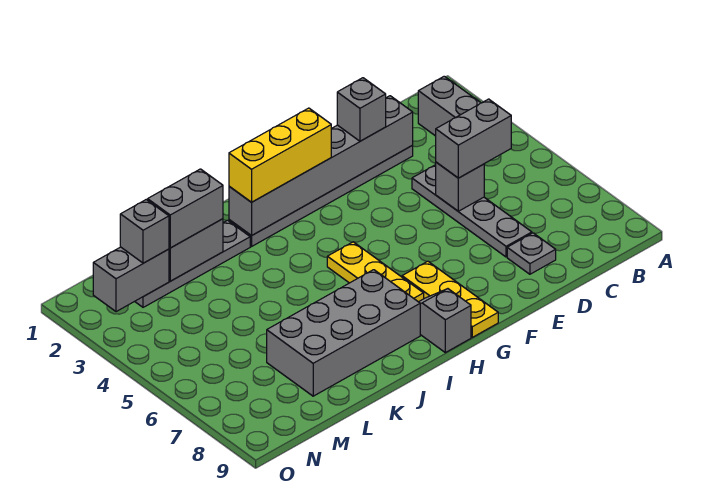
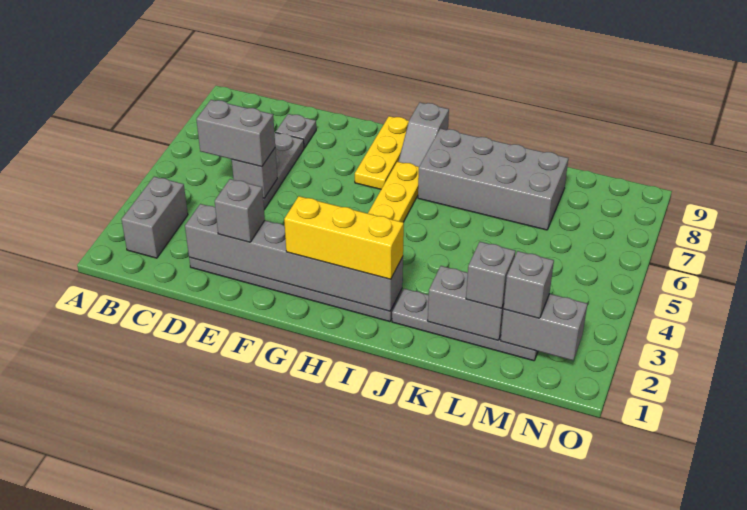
grey 1x2 brick [148,169,223,248] -> grey 1x1 brick [466,242,515,308]

